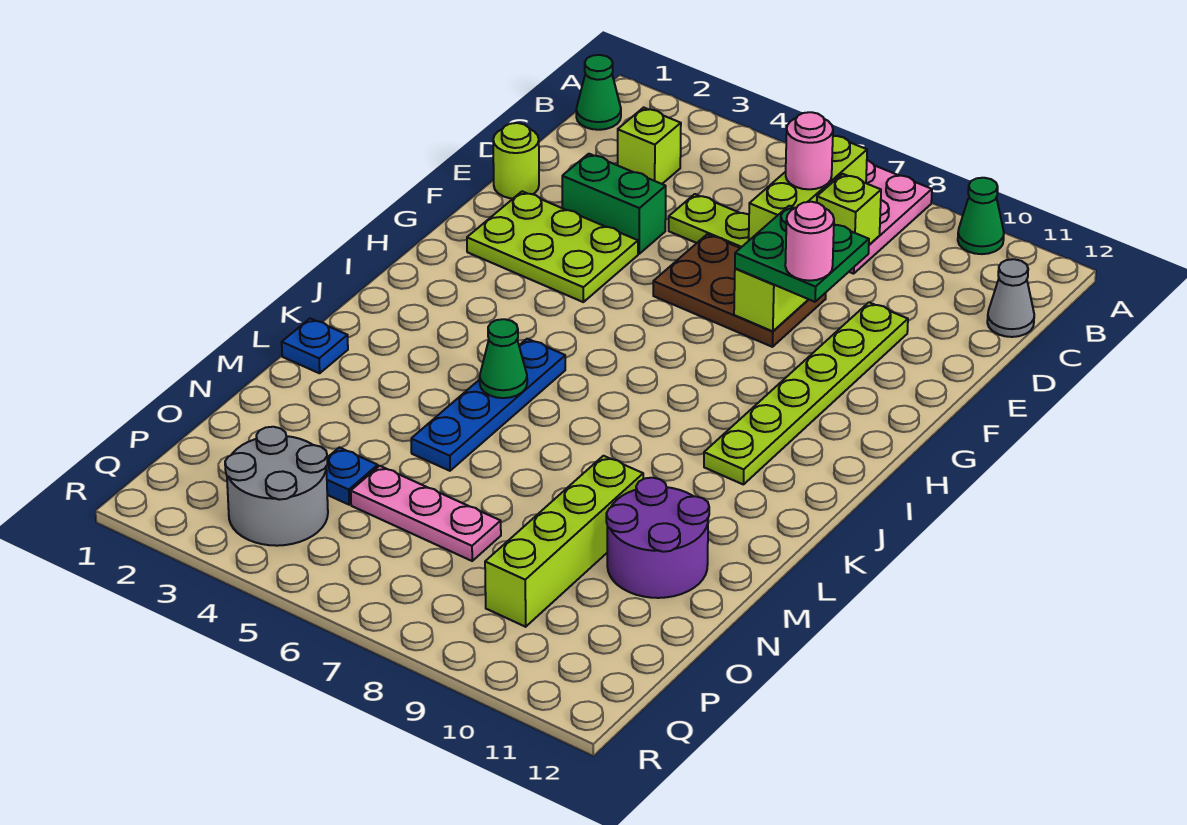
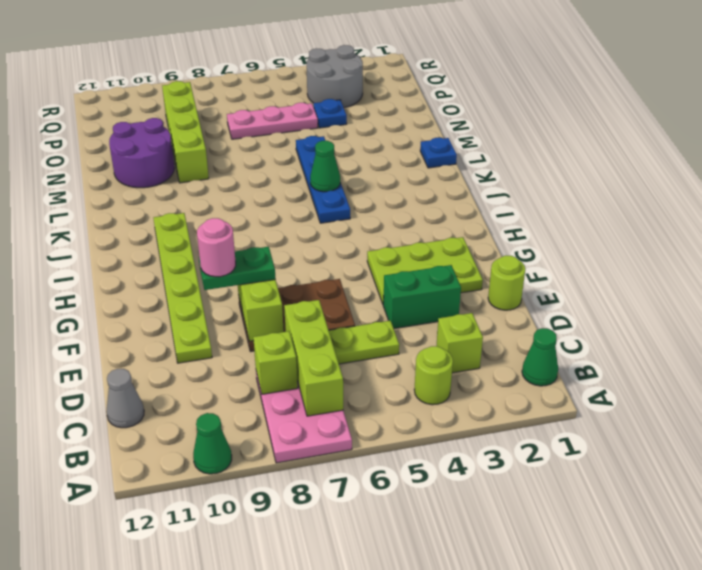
none -> lime 1x1 round brick [414,346,453,405]
pink 1x1 round brick [786,112,833,189] -> none
green 2x2 plate [735,206,869,302] -> green 1x2 plate [199,247,275,290]

